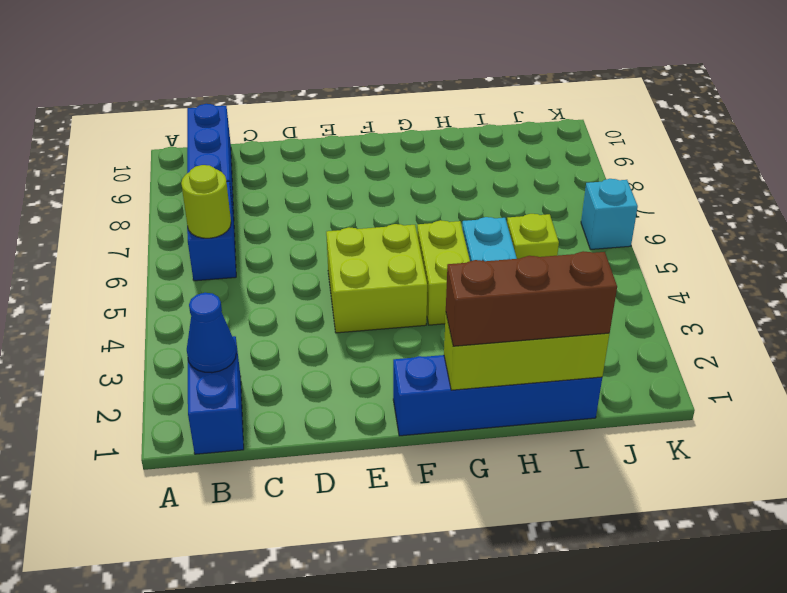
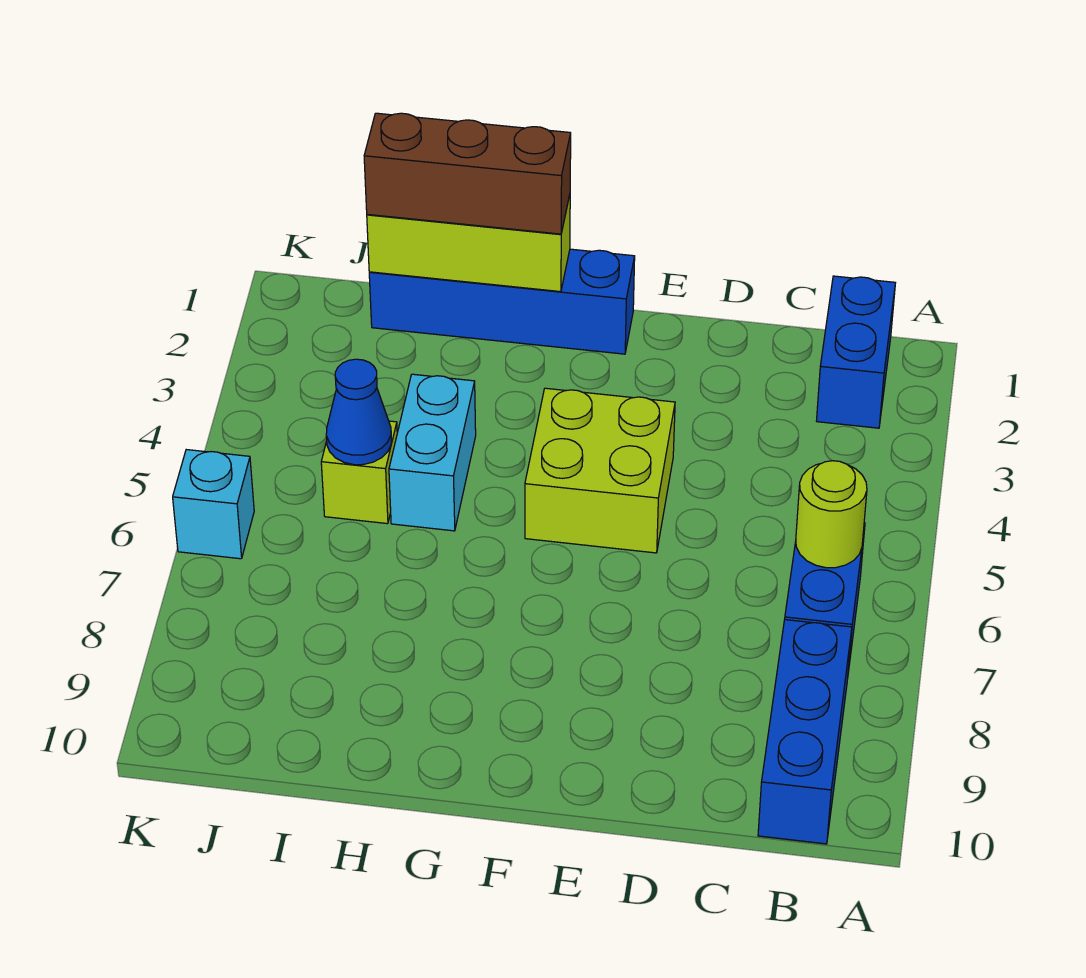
blue 1x1 cone [187,293,236,373] -> blue 1x1 cone moved to [326,359,391,465]
lime 1x2 brick [417,220,470,325] -> none

